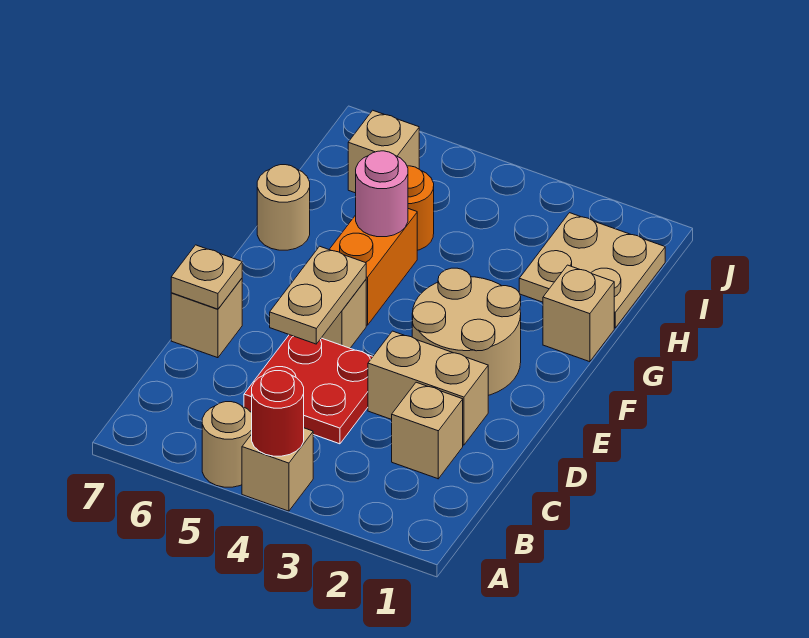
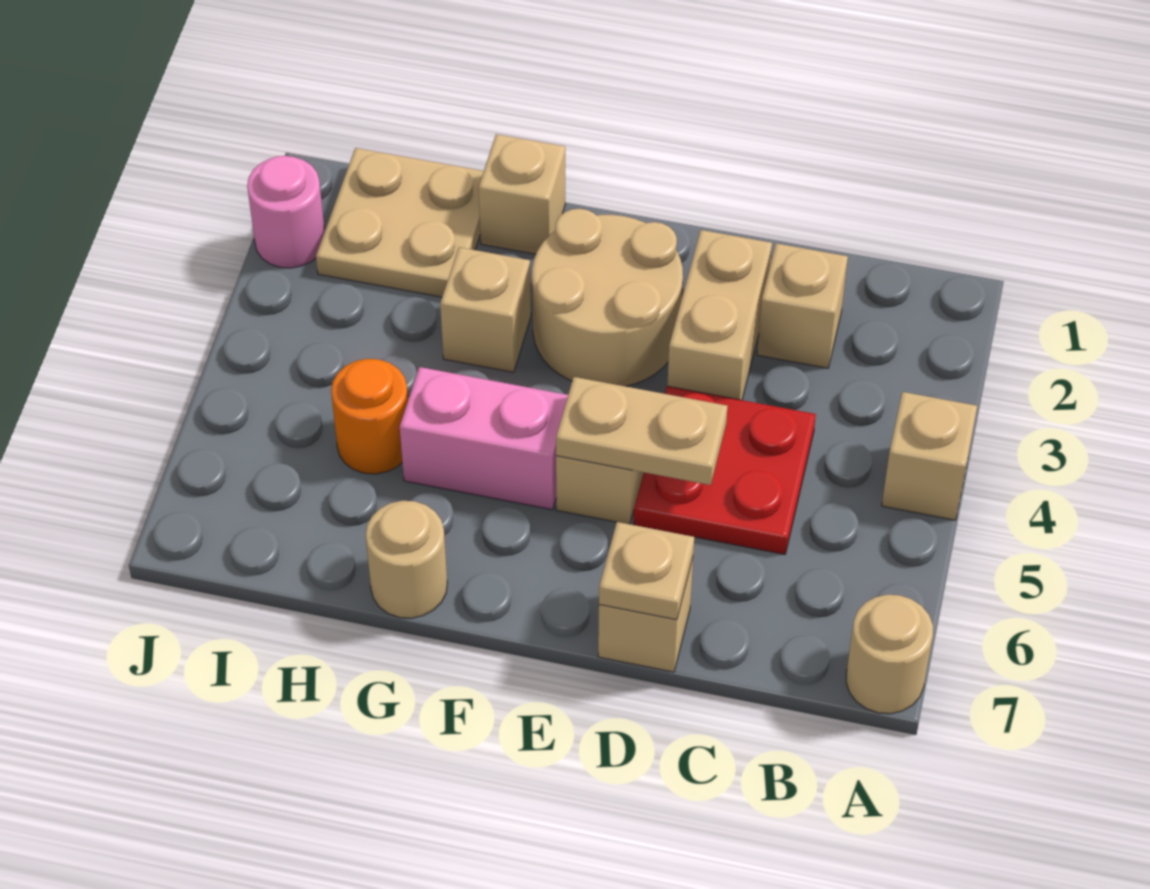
red 1x1 round brick [251,371,304,456] -> none
tan 1x1 round brick [202,402,252,487] -> tan 1x1 round brick moved to [846,595,933,714]
orange 1x2 brick [329,209,417,325] -> pink 1x2 brick [400,367,568,510]
pink 1x1 round brick [356,151,408,237] -> pink 1x1 round brick moved to [247,156,325,268]
tan 1x1 brick [348,110,419,193] -> tan 1x1 brick moved to [440,247,531,372]

